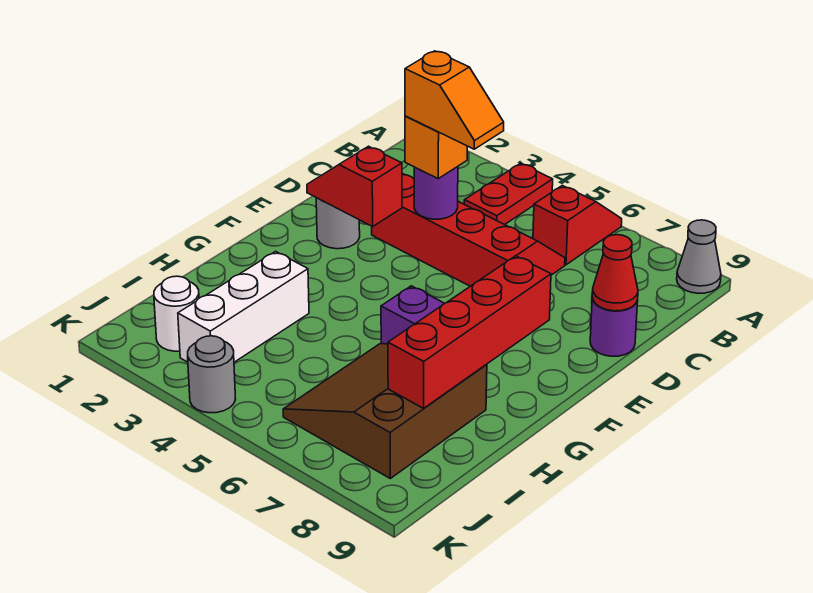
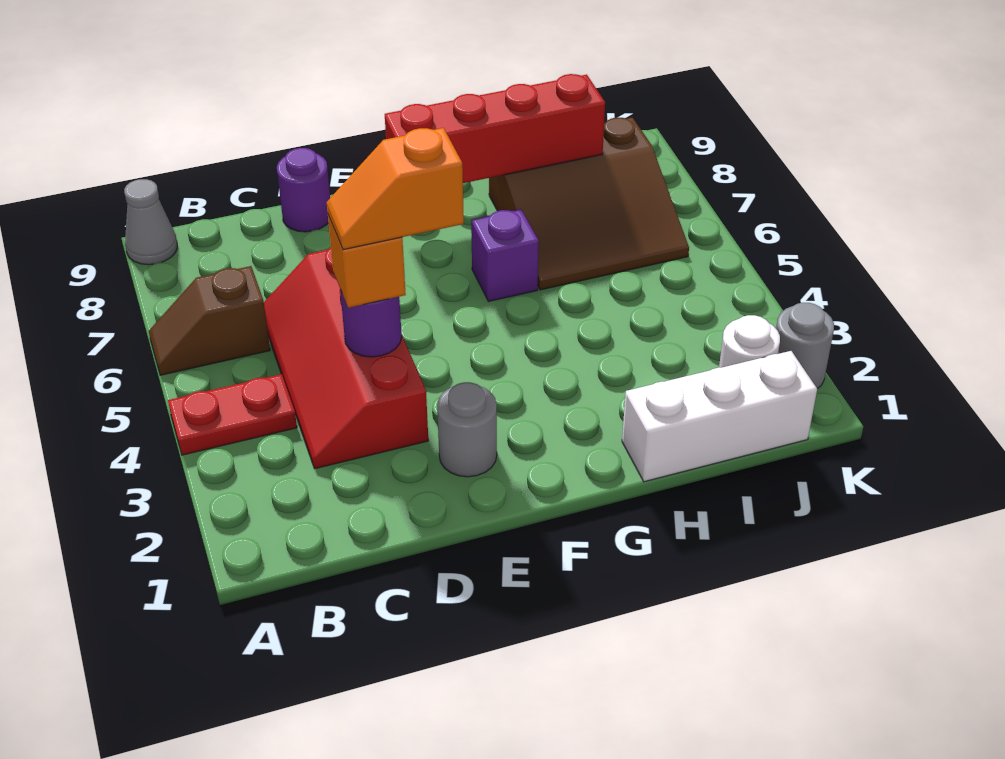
red 1x2 slope [533,185,622,265] -> brown 1x2 slope [149,266,270,375]
orange 1x2 slope [405,51,504,149] -> orange 1x2 slope turned to [327,128,464,250]
red 1x1 cone [592,235,638,311] -> none
red 1x2 slope [307,146,402,226] -> none
white 1x3 brick [178,251,309,362] -> white 1x3 brick moved to [622,351,817,482]
grey 1x1 round brick [188,336,236,413] -> grey 1x1 round brick moved to [776,303,834,389]

